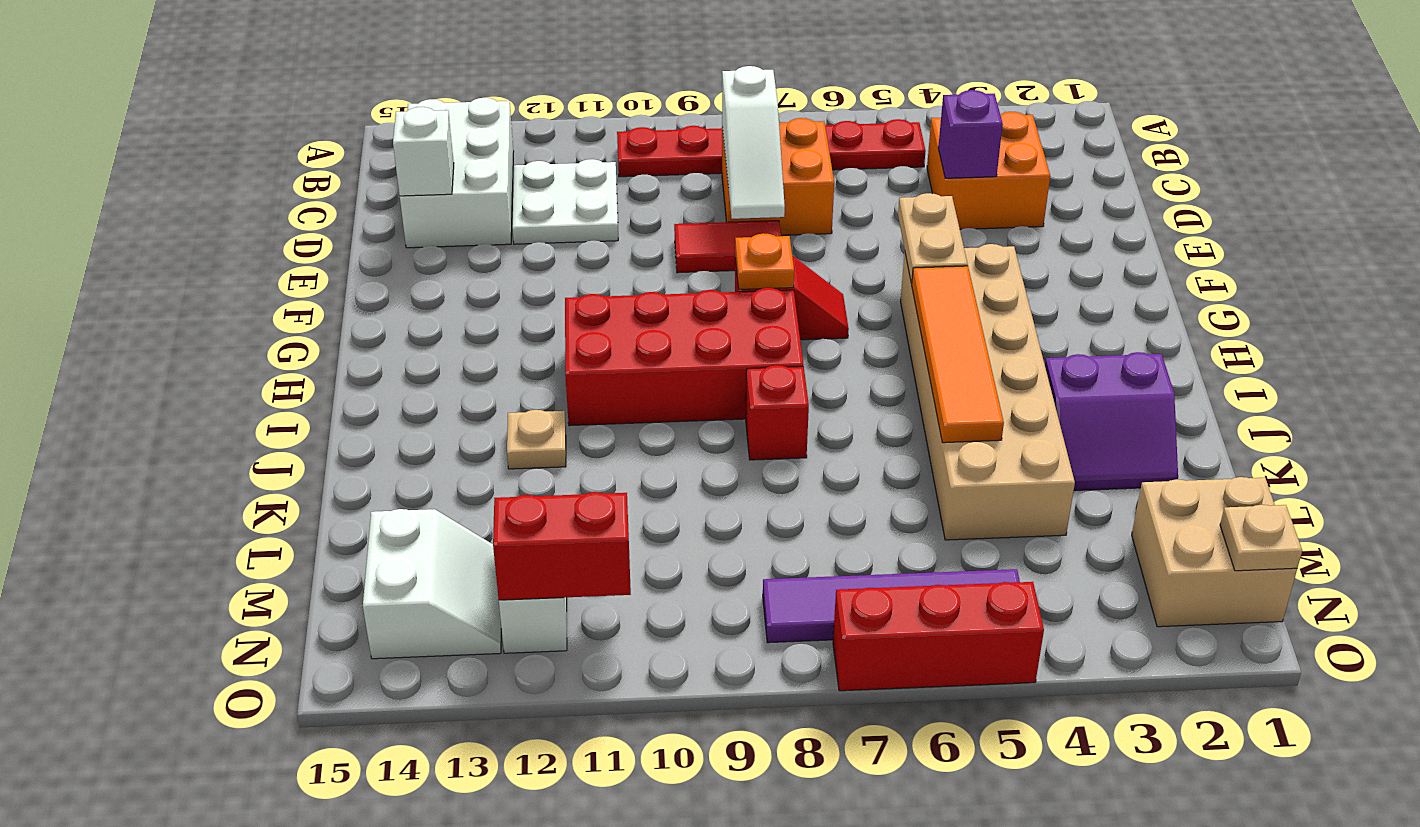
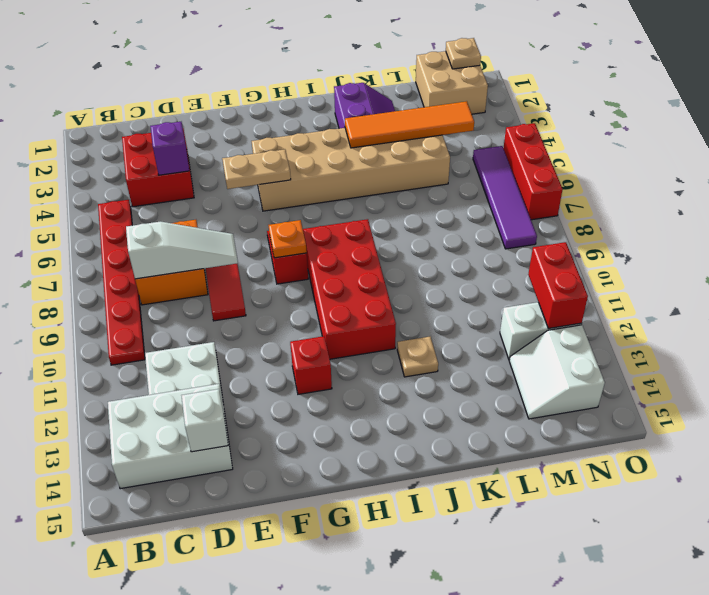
orange 2x2 brick [927,112,1050,229] -> red 2x2 brick [122,129,194,207]
orange 1x4 tile [912,266,1004,443] -> orange 1x4 tile moved to [345,101,474,148]
red 1x1 brick [746,365,809,460] -> red 1x1 brick moved to [290,336,332,394]
white 2x2 slope [363,509,501,659] -> white 2x2 slope turned to [509,325,605,419]

